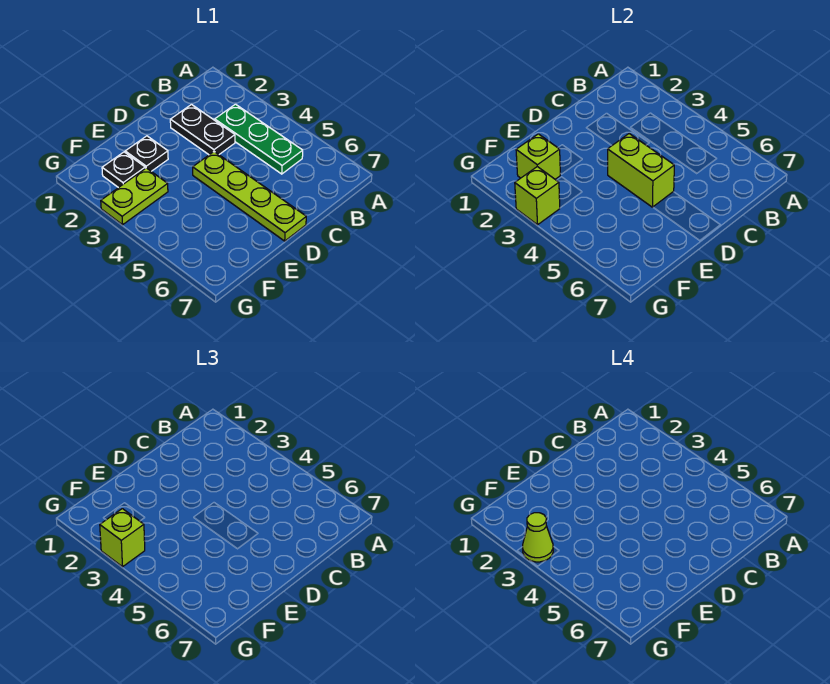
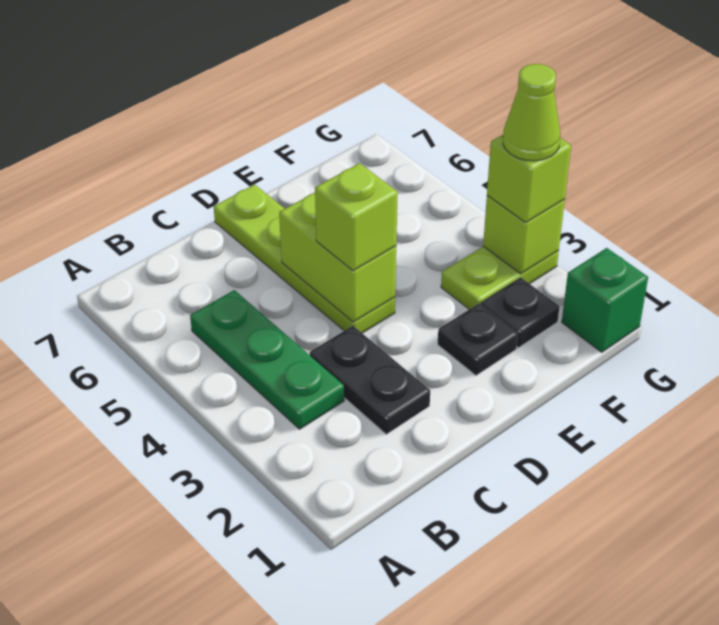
lime 1x1 brick [516,134,560,179] -> lime 1x1 brick moved to [315,163,398,271]
none -> green 1x1 brick [562,248,648,352]

